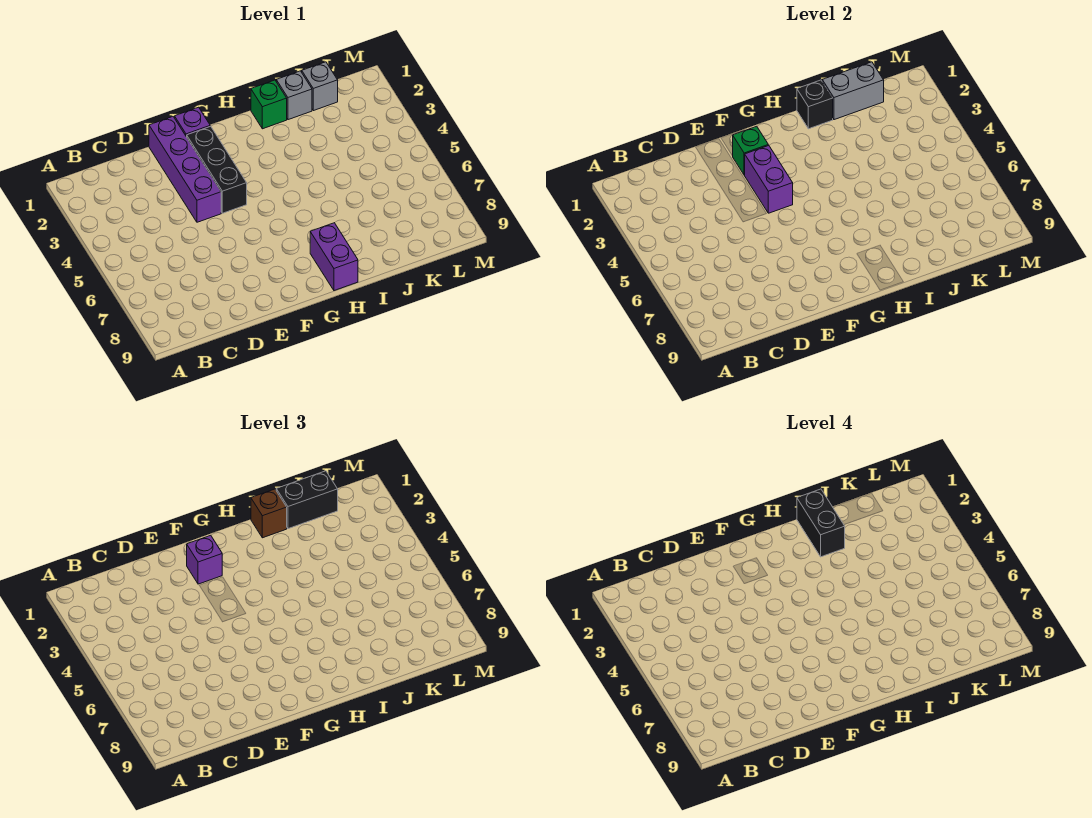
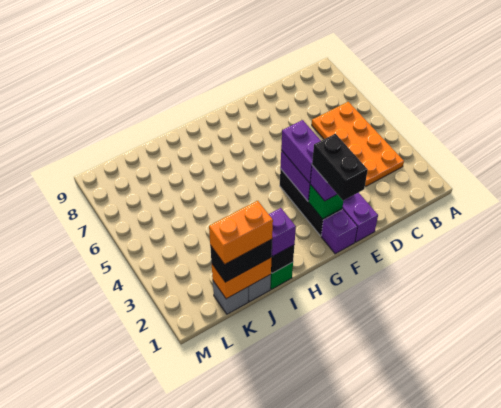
none -> orange 2x4 plate [312,102,404,186]
purple 1x2 brick [310,223,358,291] -> purple 1x2 brick moved to [281,120,321,183]
brown 1x1 brick [251,489,287,538] -> purple 1x1 brick [269,208,296,256]
black 1x2 brick [797,489,845,557] -> black 1x2 brick moved to [312,134,368,201]
grey 1x2 brick [822,62,884,120] -> orange 1x2 brick [212,257,272,299]
none -> orange 1x2 brick [209,201,273,264]

